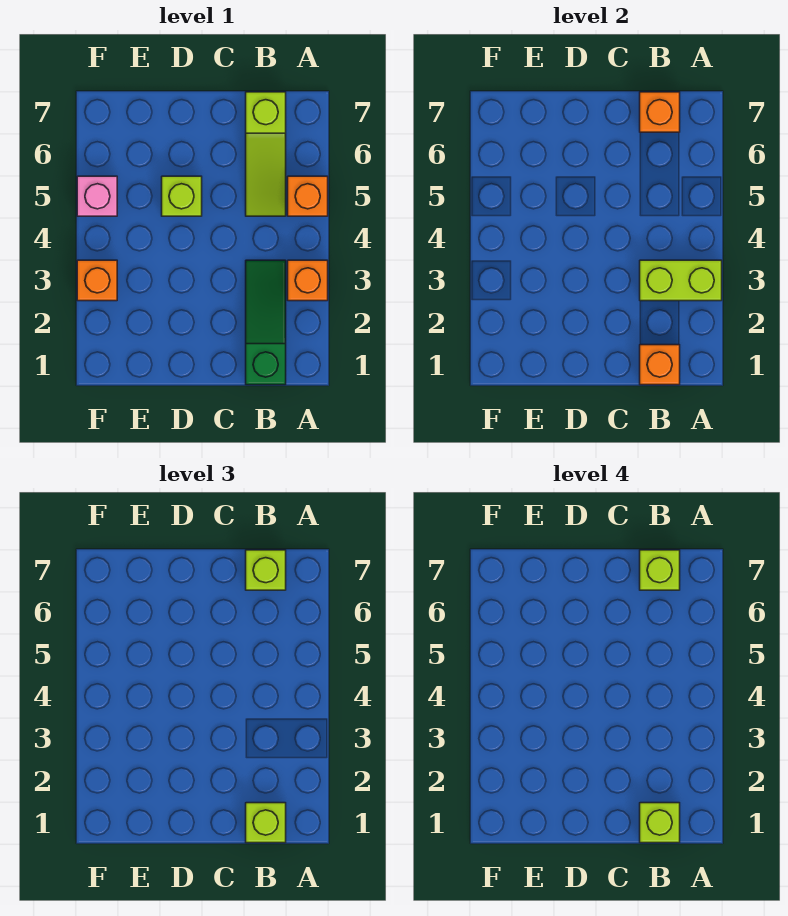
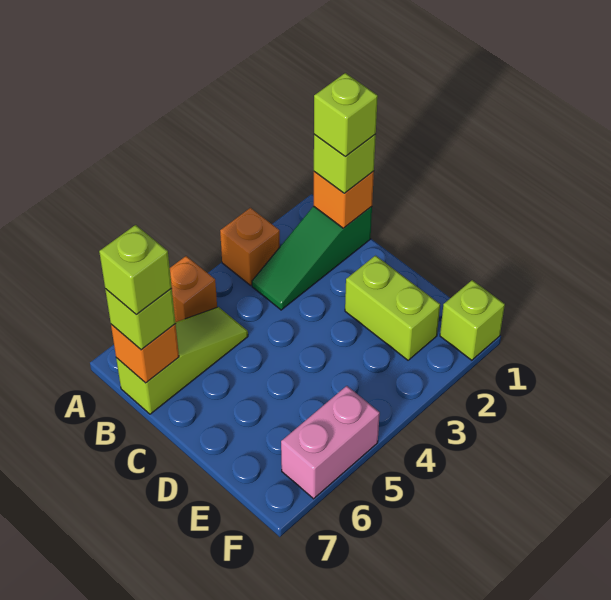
lime 1x2 brick [640,260,722,301] -> lime 1x2 brick moved to [345,256,440,360]
lime 1x1 brick [162,176,202,216] -> lime 1x1 brick moved to [440,280,505,360]
orange 1x1 brick [77,260,117,301] -> none
pink 1x1 brick [77,176,117,216] -> pink 1x2 brick [281,386,380,499]

